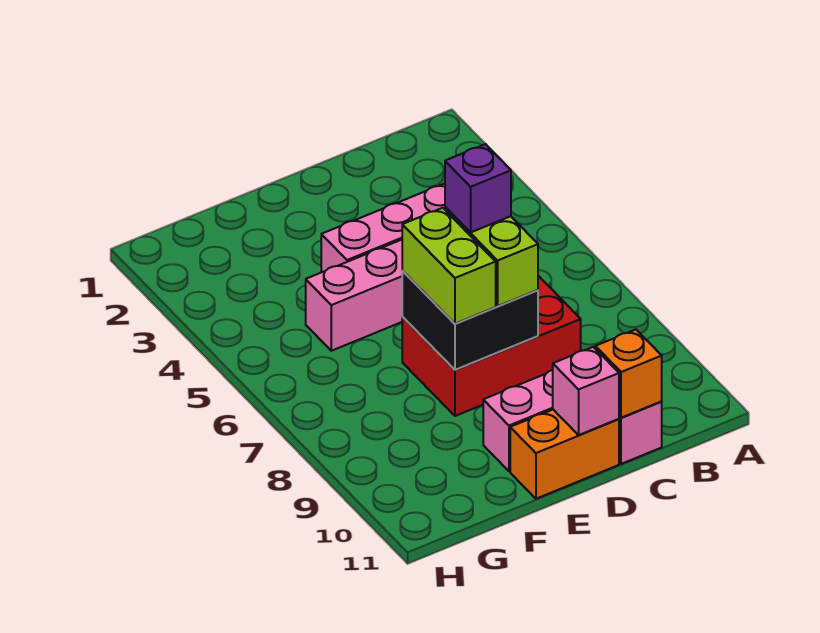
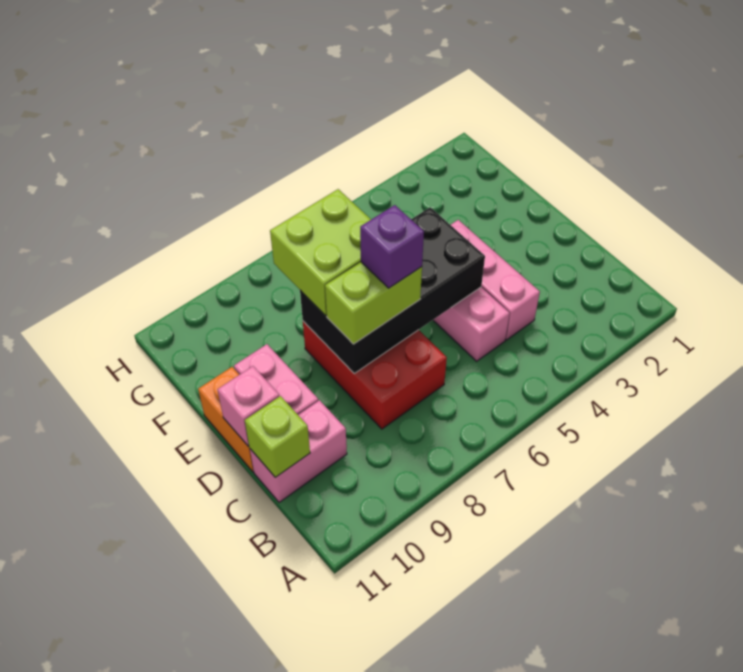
orange 1x1 brick [595,330,662,418] -> lime 1x1 brick [245,396,310,477]
black 2x2 brick [402,271,538,370] -> black 2x4 brick [300,207,485,373]
lime 1x2 brick [402,208,496,324] -> lime 2x2 brick [270,189,371,316]

